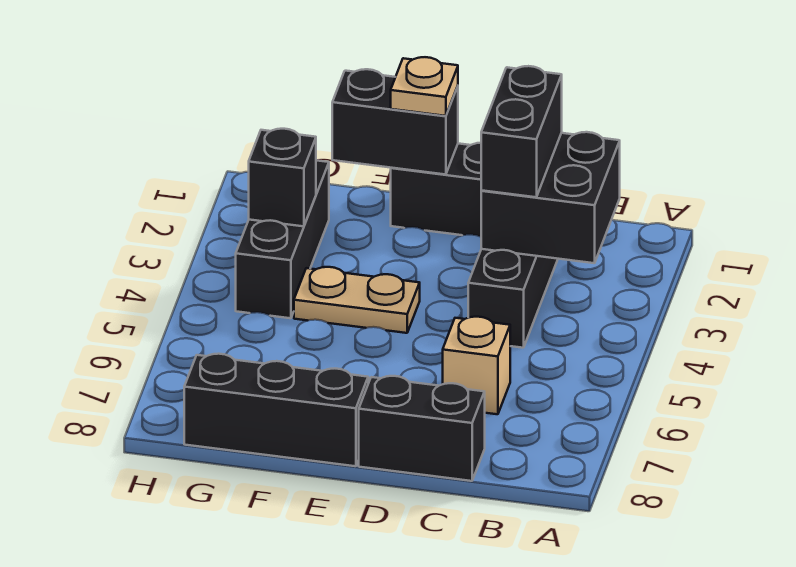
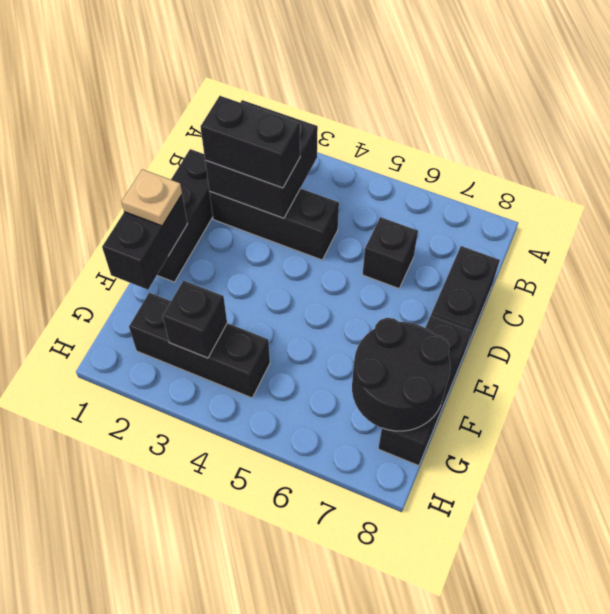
tan 1x1 brick [443,317,510,414] -> black 1x1 brick [362,217,418,288]
tan 1x2 plate [294,267,420,333] -> none
none -> black 2x2 round brick [352,318,450,431]

